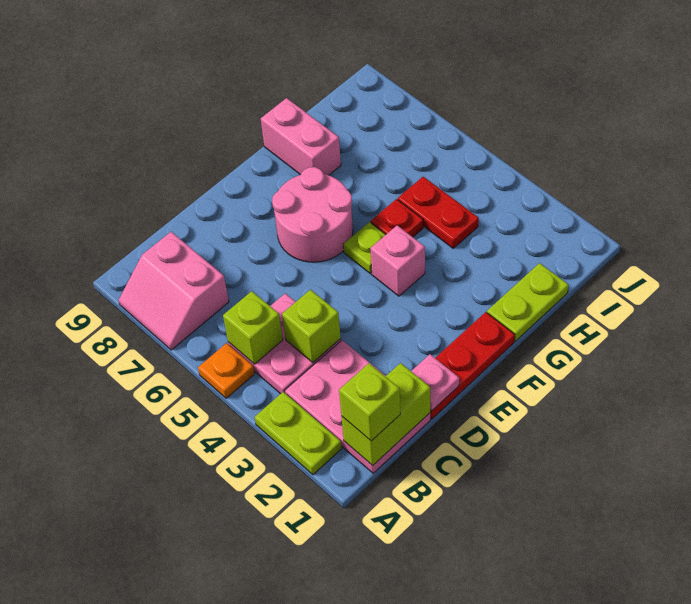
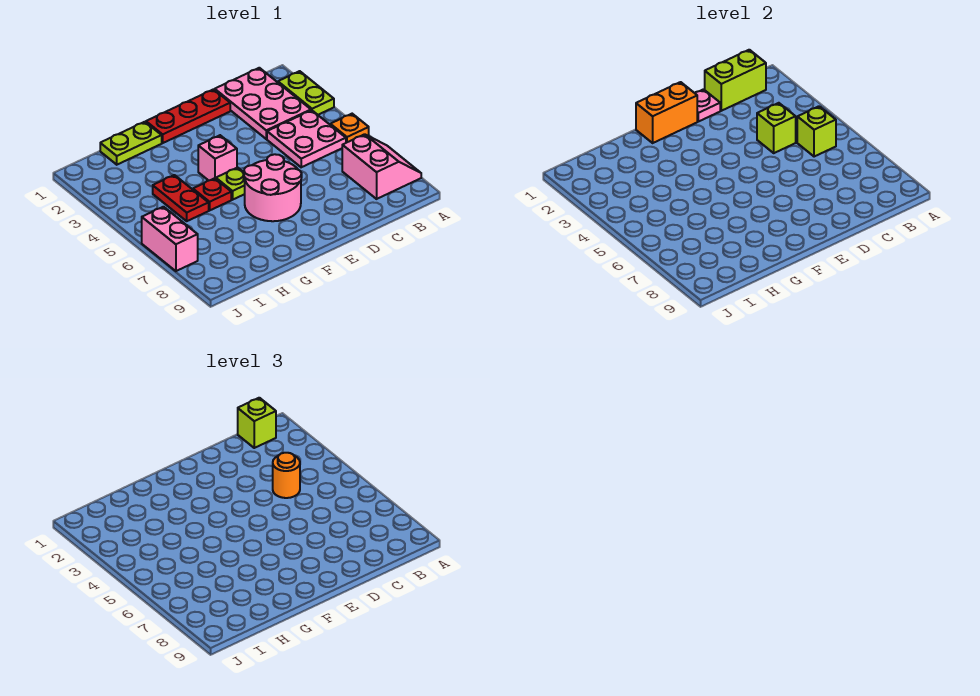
none -> orange 1x1 round brick [273,453,300,498]
none -> orange 1x2 brick [636,82,697,143]
pink 1x2 brick [261,98,341,175] -> pink 1x2 brick moved to [142,207,198,271]

